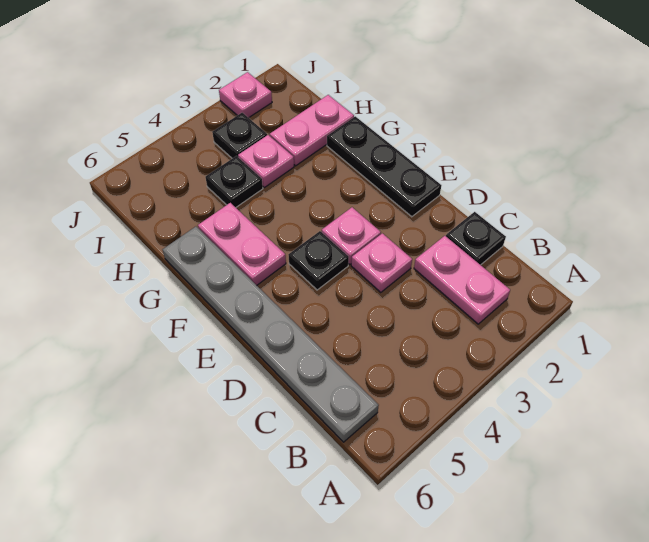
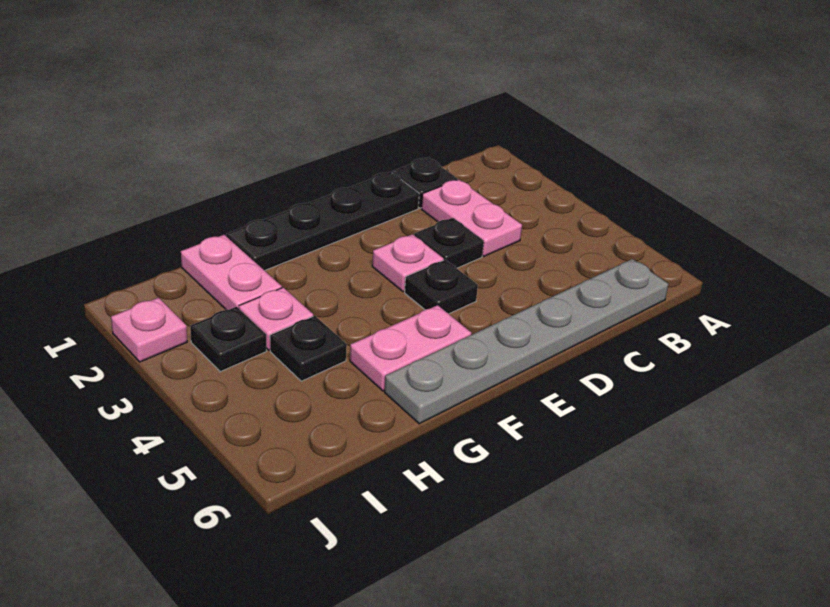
pink 1x2 plate [414,236,510,324] -> pink 1x2 plate turned to [421,179,522,256]
pink 1x1 plate [351,233,412,293] -> black 1x1 plate [414,218,484,268]
black 1x3 plate [327,116,441,217] -> black 1x4 plate [226,172,419,271]

